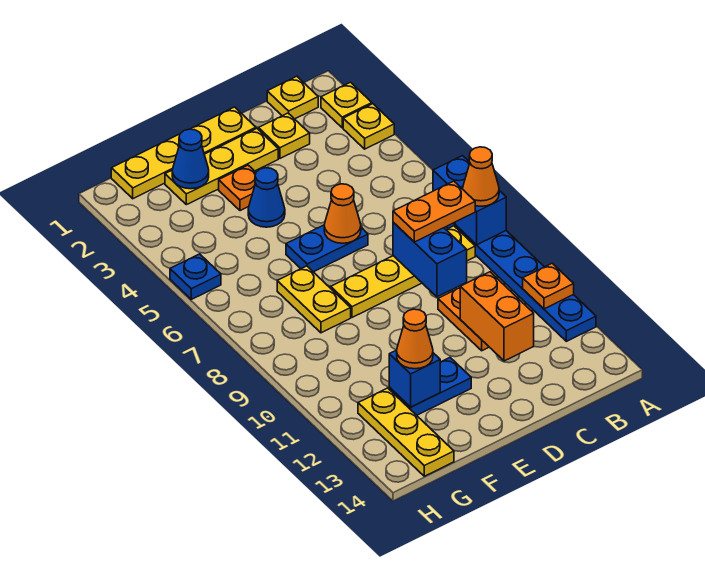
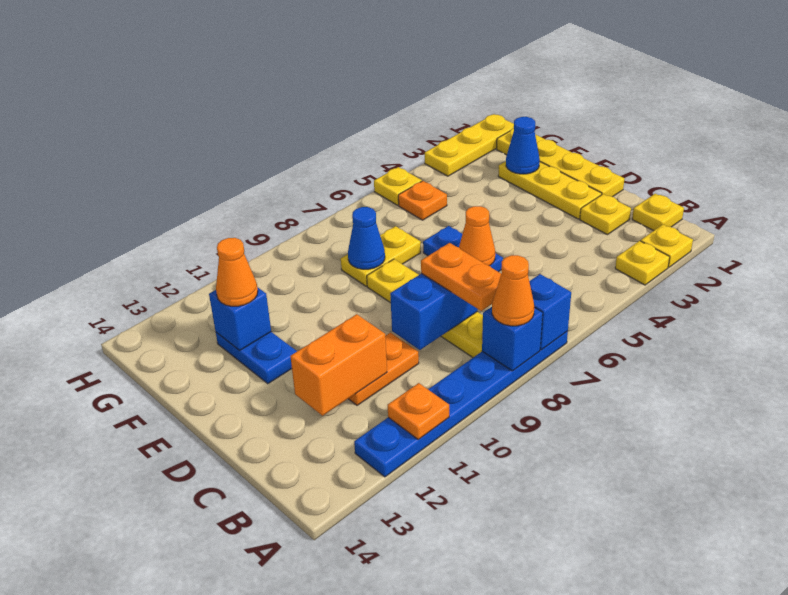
orange 1x1 plate [219,165,256,211] -> orange 1x1 plate moved to [398,181,447,220]
blue 1x1 cone [248,168,285,227] -> blue 1x1 cone moved to [348,207,385,269]
yellow 1x3 plate [358,388,454,476] -> yellow 1x3 plate moved to [425,114,514,176]
blue 1x1 plate [170,254,221,299] -> yellow 1x1 plate [374,167,422,205]

